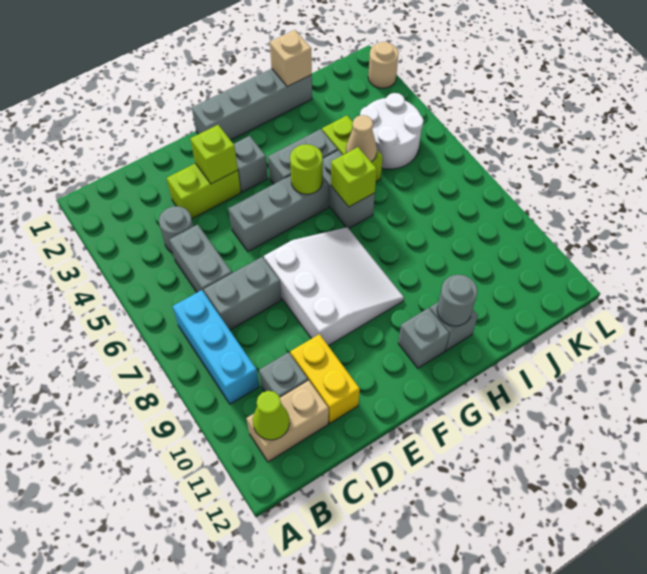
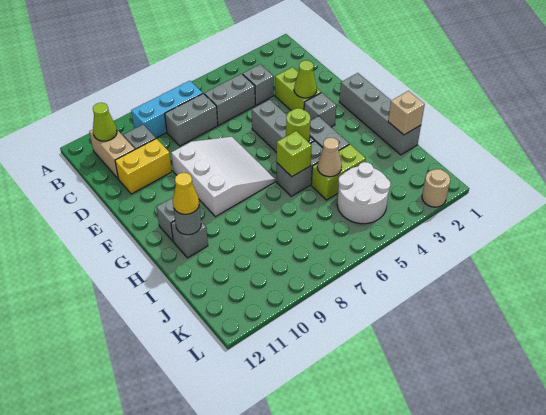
grey 1x1 round brick [159,206,193,253] -> grey 1x1 brick [243,64,274,105]
grey 1x2 brick [204,257,281,330] -> grey 1x2 brick turned to [165,93,218,146]
lime 1x1 brick [190,125,238,184] -> lime 1x1 cone [294,60,317,98]
white 3x3 slope [264,227,404,346] -> white 3x3 slope turned to [171,137,275,217]
none -> yellow 1x1 cone [173,173,199,214]

